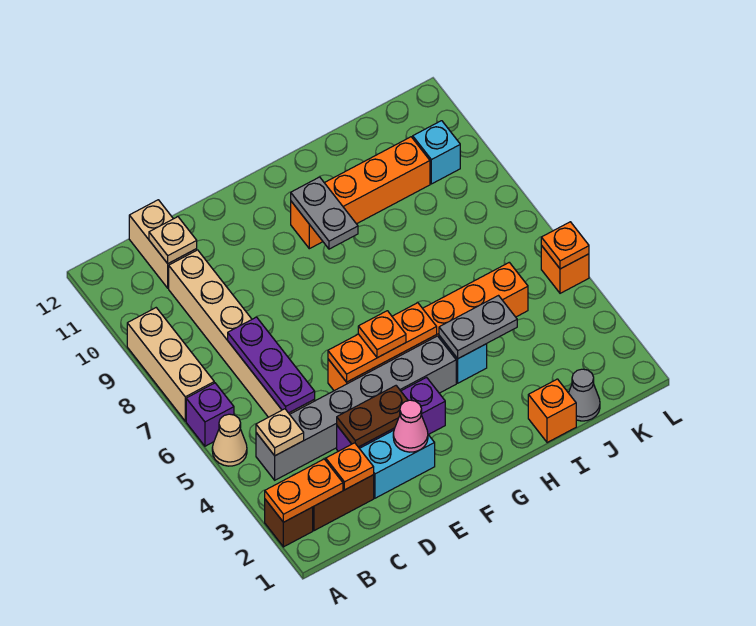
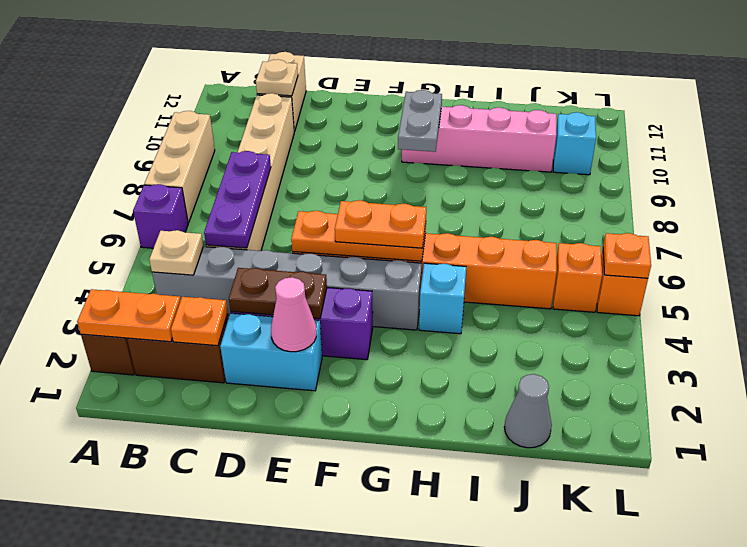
tan 1x1 cone [212,414,247,466] -> none
orange 1x1 plate [358,311,406,358] -> orange 1x2 plate [335,200,426,248]
orange 1x4 brick [291,137,430,249] -> pink 1x4 brick [402,105,556,172]
grey 1x2 plate [439,296,517,359] -> none
orange 1x1 brick [528,379,576,443] -> orange 1x1 brick moved to [553,243,602,312]

